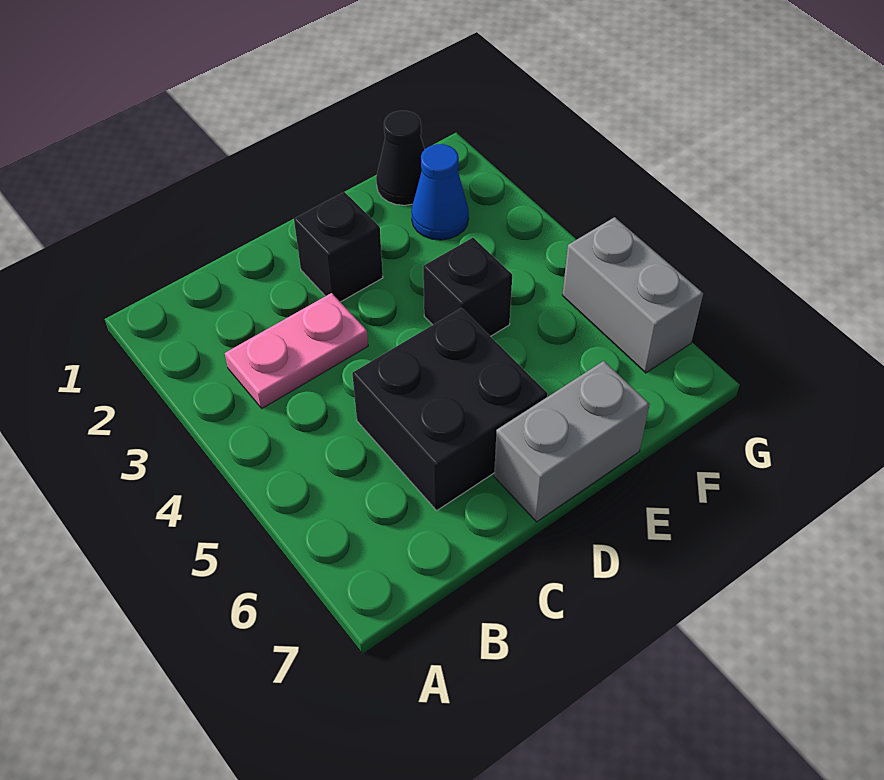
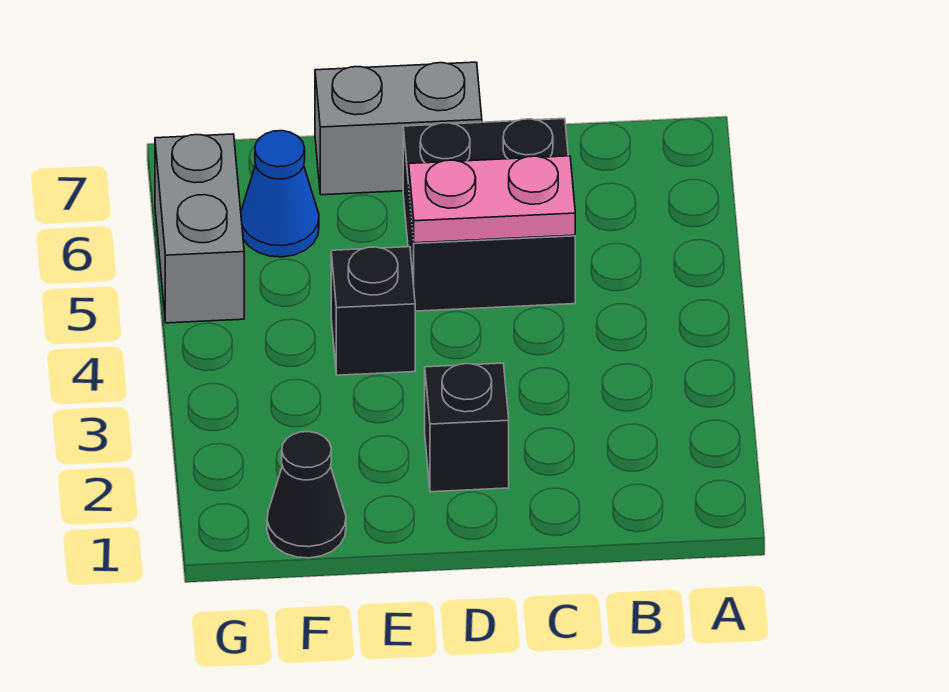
pink 1x2 plate [225,293,368,408] -> pink 1x2 plate moved to [409,156,575,243]
blue 1x1 cone [411,144,469,240] -> blue 1x1 cone moved to [241,131,319,257]

